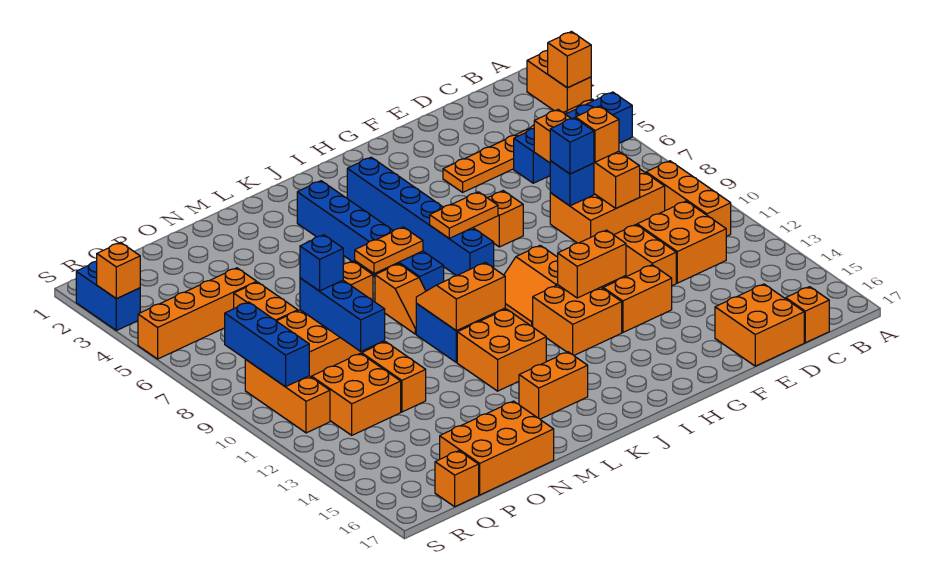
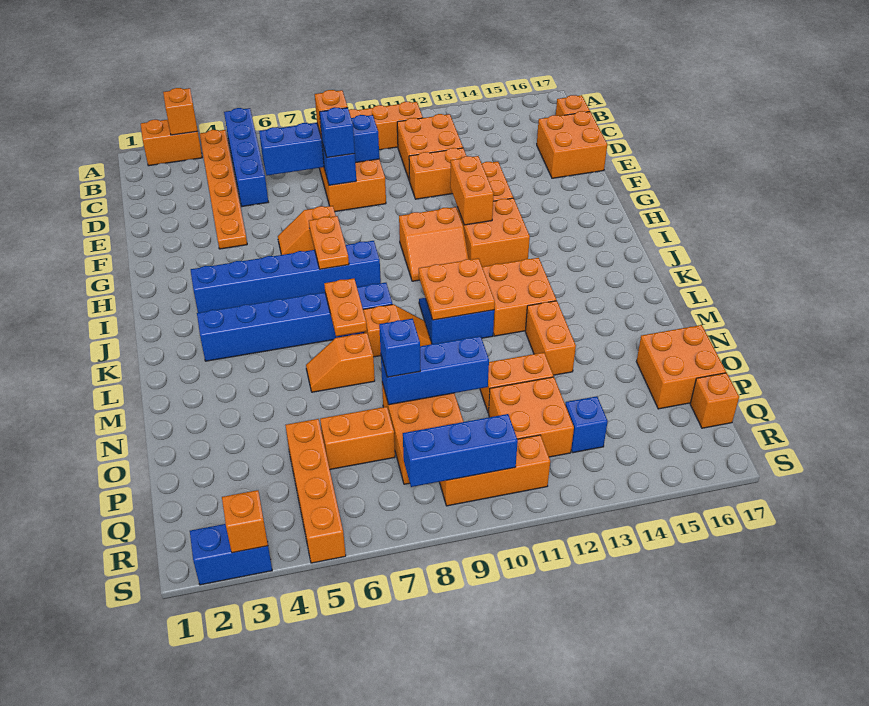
orange 1x4 brick [534,110,640,208] -> blue 1x4 brick [259,115,379,175]
orange 2x2 slope [416,263,505,331] -> orange 2x2 plate [419,258,495,320]
orange 1x2 brick [519,352,588,419] -> orange 1x2 brick moved to [525,301,576,375]
orange 2x3 brick [440,401,554,495] -> orange 2x2 brick [636,325,726,409]
none -> blue 1x1 brick [565,396,608,453]

